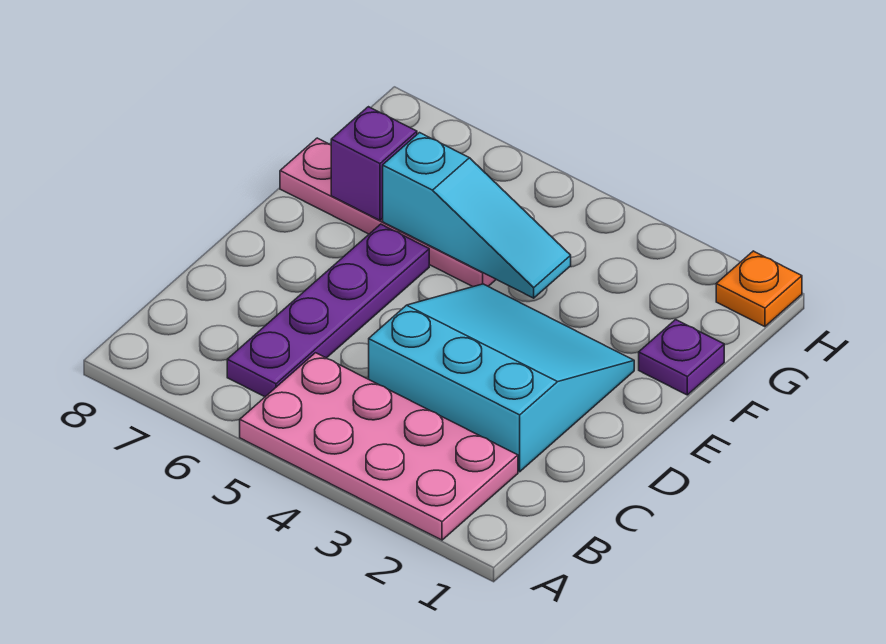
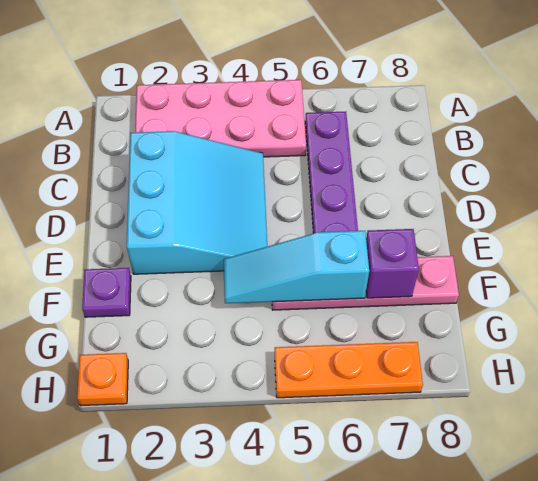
cyan 3x3 slope [369,284,634,472] -> cyan 3x3 slope turned to [127,131,267,274]
none -> orange 1x3 plate [275,342,423,398]

